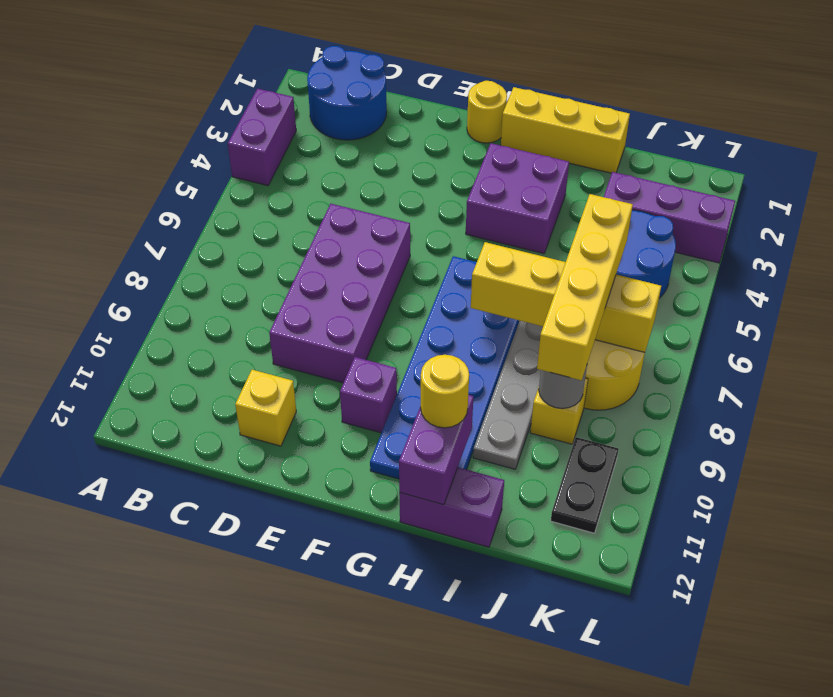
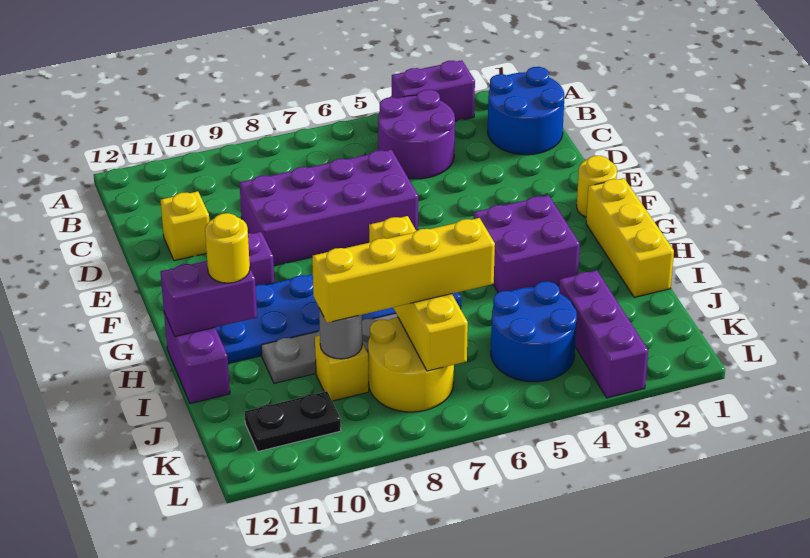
none -> purple 2x2 round brick [378,90,455,179]

